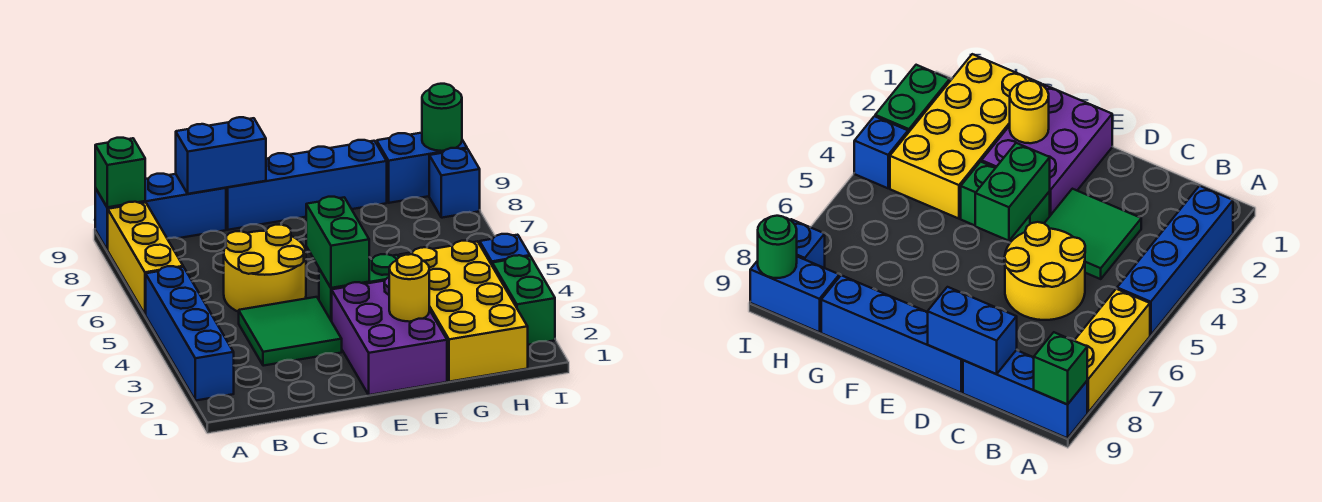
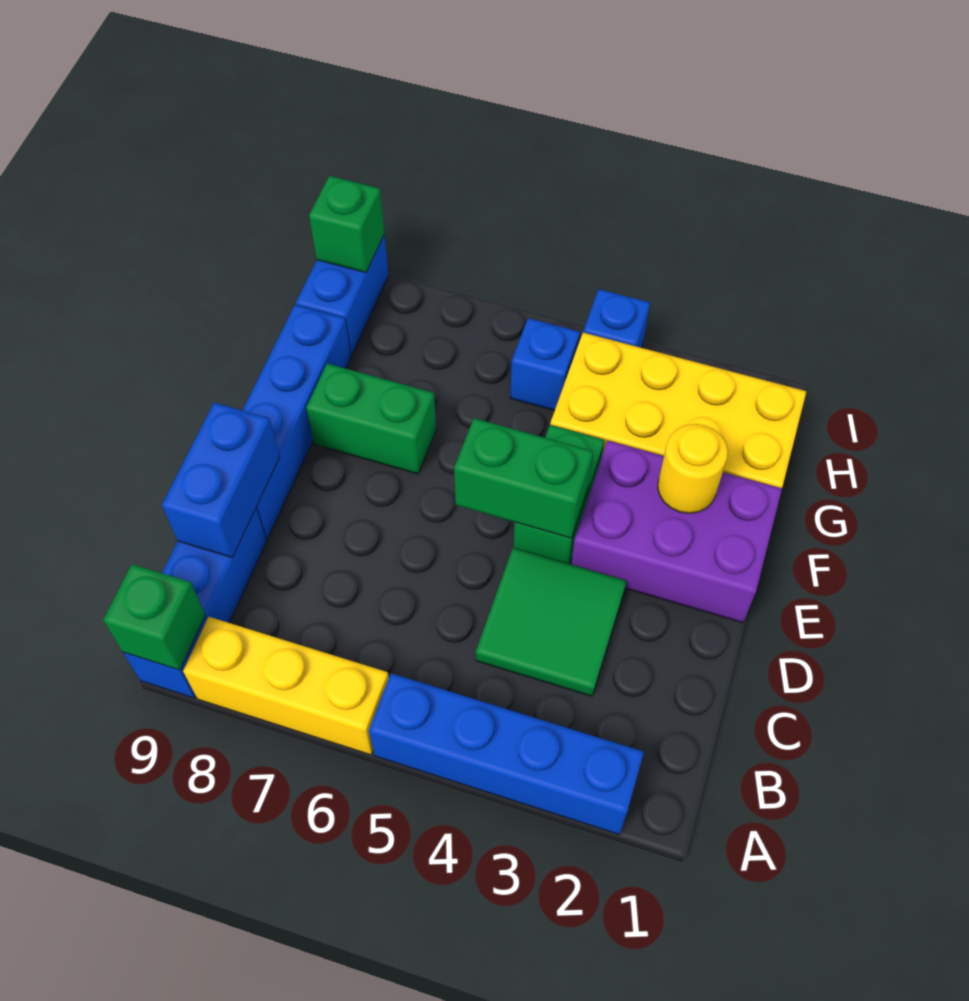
yellow 2x2 round brick [224,225,306,312] -> none
green 1x2 brick [492,255,555,345] -> green 1x2 brick moved to [306,364,436,474]
blue 1x1 brick [429,148,480,218] -> blue 1x1 brick moved to [510,318,580,411]
green 1x1 round brick [422,84,462,151] -> green 1x1 brick [309,176,385,273]

